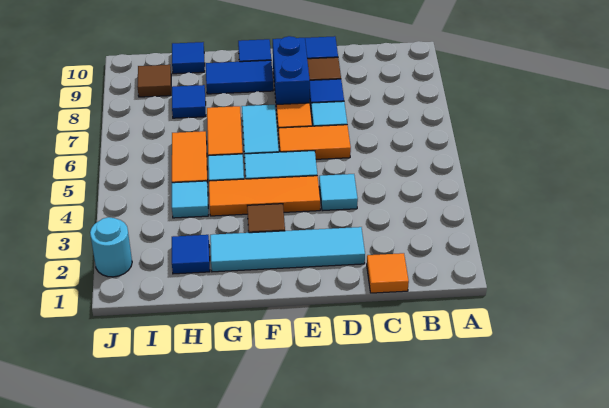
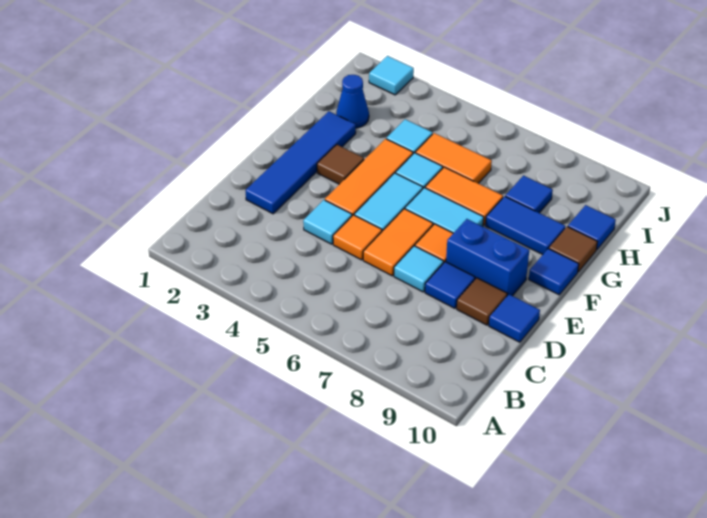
orange 1x1 tile [367,253,409,293] -> orange 1x1 tile moved to [333,215,382,260]
cyan 1x4 tile [210,227,365,272] -> blue 1x4 tile [245,111,356,214]
blue 1x2 tile [206,60,273,94] -> blue 1x2 tile turned to [485,196,565,254]
blue 1x1 tile [172,235,210,274] -> blue 1x1 cone [336,75,369,128]
brown 1x1 tile [137,65,171,97] -> brown 1x1 tile moved to [549,227,597,272]
cyan 1x1 round brick [90,217,132,277] -> cyan 1x1 tile [369,56,414,95]

